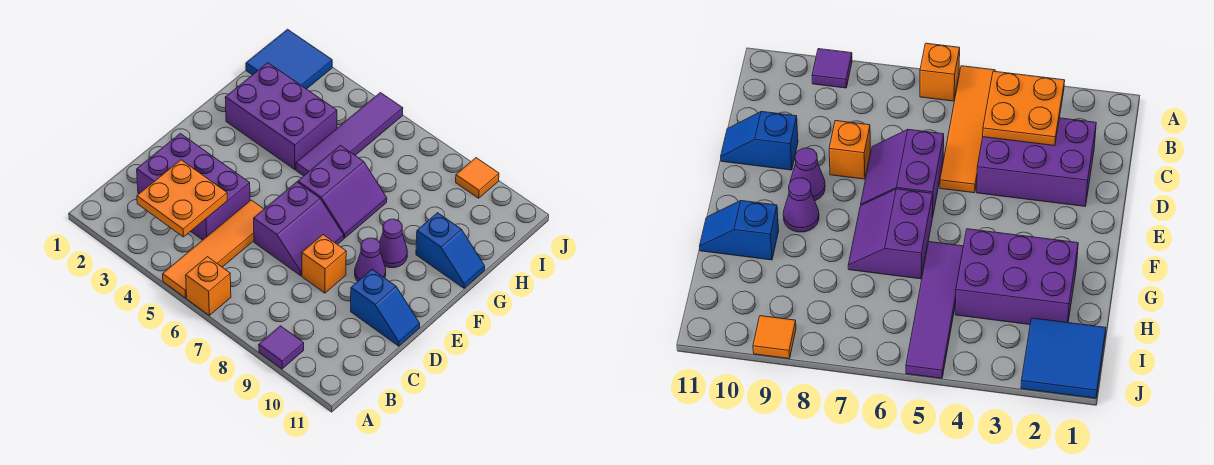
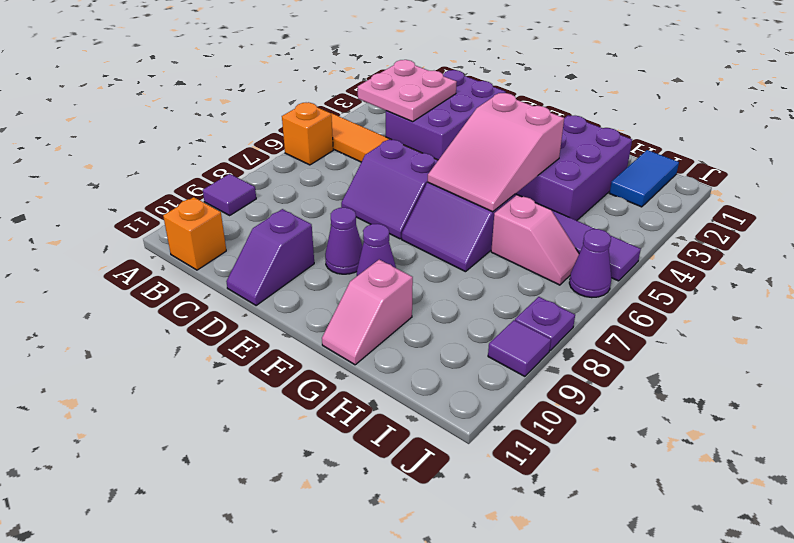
orange 2x2 plate [137,160,227,237] -> pink 2x2 plate [358,60,457,122]
orange 1x1 brick [302,235,346,293] -> orange 1x1 brick moved to [163,197,226,270]
blue 1x2 slope [351,270,420,346] -> purple 1x2 slope [226,209,314,306]
none -> pink 2x3 slope [428,93,564,212]
blue 1x2 slope [416,213,485,288] -> pink 1x2 slope [322,260,413,365]
none -> pink 1x2 slope [491,195,579,285]
blue 2x2 tile [246,29,332,89] -> blue 1x2 tile [610,150,679,207]
none -> purple 1x1 cone [569,229,611,298]
none -> purple 1x1 plate [515,297,575,350]
orange 1x1 tile [456,158,499,198] -> purple 1x1 tile [488,320,551,376]

